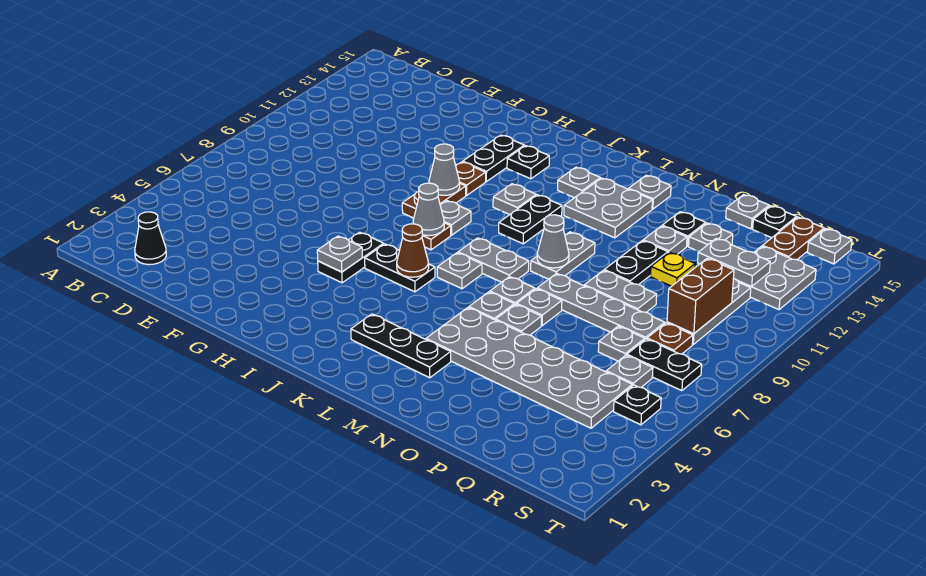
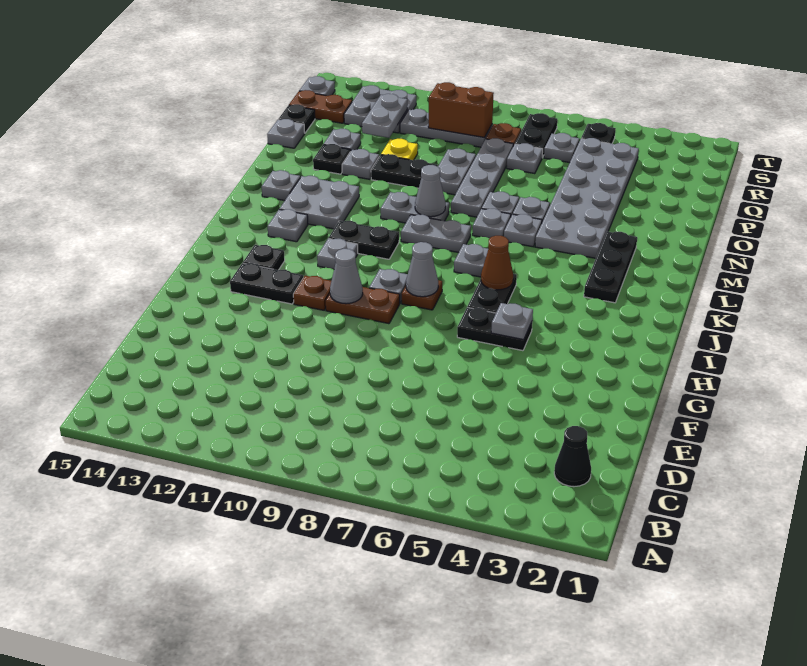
grey 1x2 plate [458,238,529,282] -> grey 1x2 plate turned to [401,215,471,253]

